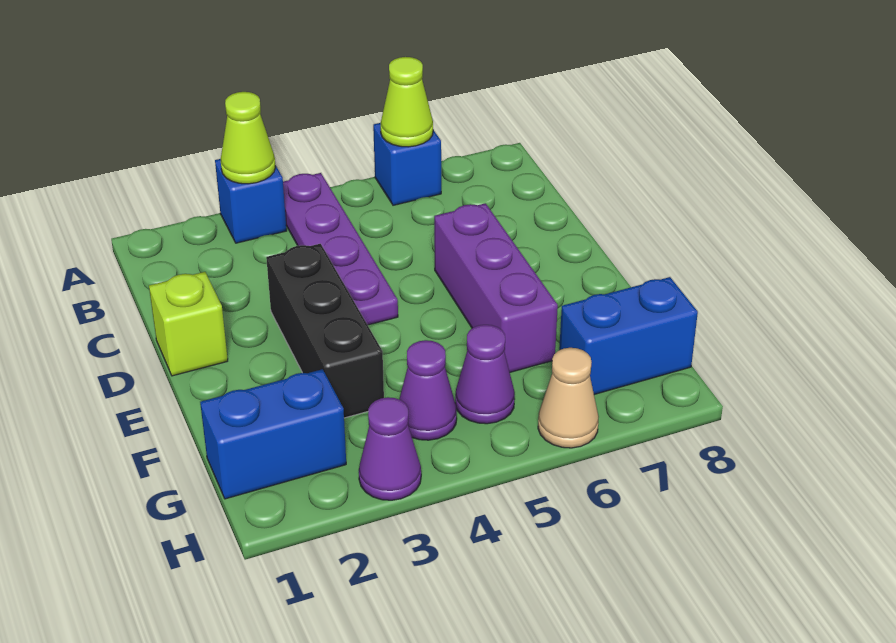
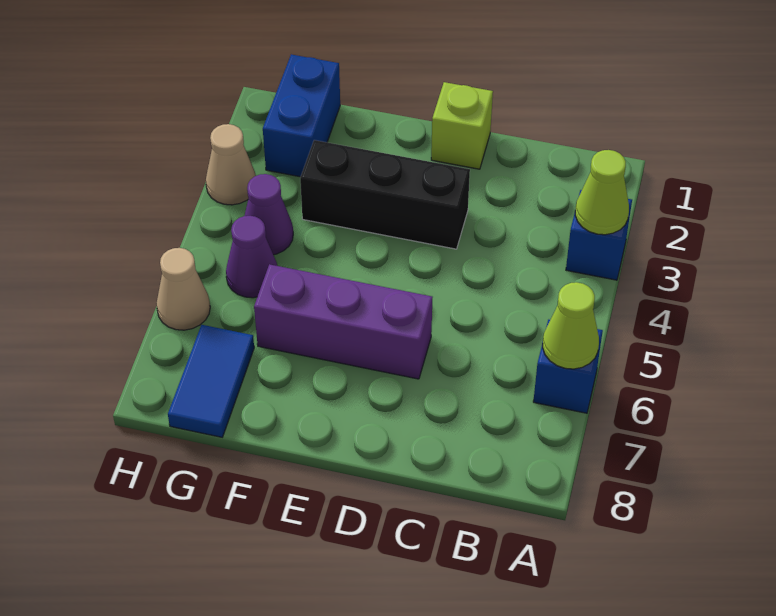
purple 1x4 plate [283,173,398,325] -> none
blue 1x2 brick [559,277,698,395] -> blue 1x2 tile [168,325,254,437]
purple 1x1 cone [359,397,421,500] -> tan 1x1 cone [206,124,256,205]

